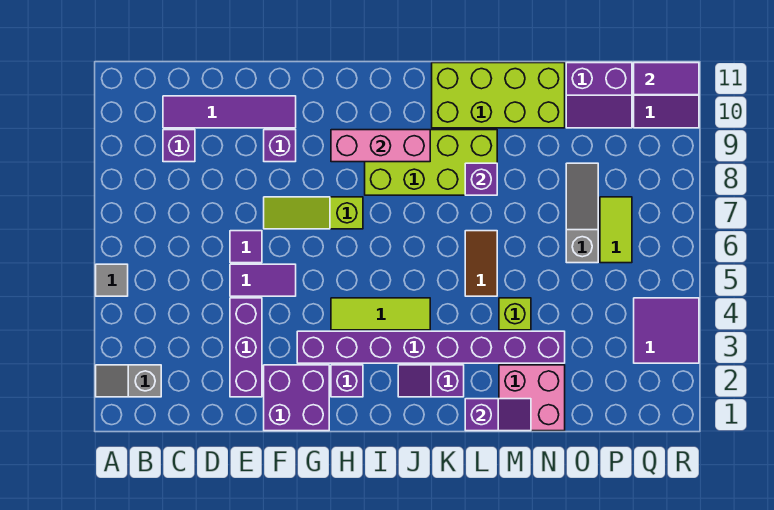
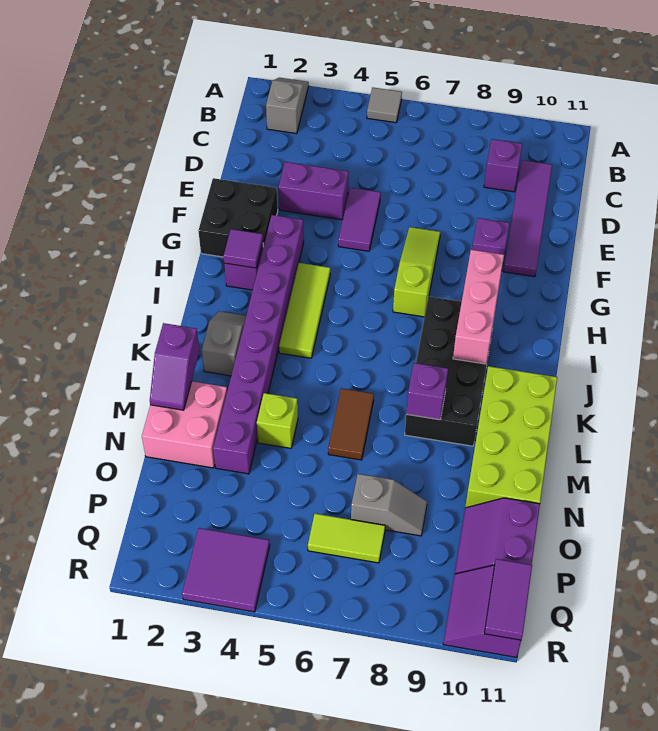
purple 1x3 brick [230,298,262,397] -> purple 1x2 brick [279,162,349,220]
purple 1x1 tile [230,231,262,263] -> purple 1x1 tile moved to [224,229,263,268]
purple 2x2 brick [264,365,329,431] -> black 2x2 brick [198,178,278,257]
lime 2x4 brick [365,130,497,195] -> black 2x4 brick [405,297,493,446]
purple 1x2 slope [398,365,464,397] -> grey 1x2 slope [202,311,246,376]
brown 1x2 tile [465,231,497,296] -> brown 1x2 tile turned to [328,388,374,460]
grey 1x3 slope [566,163,598,263] -> grey 1x2 slope [351,474,427,536]

